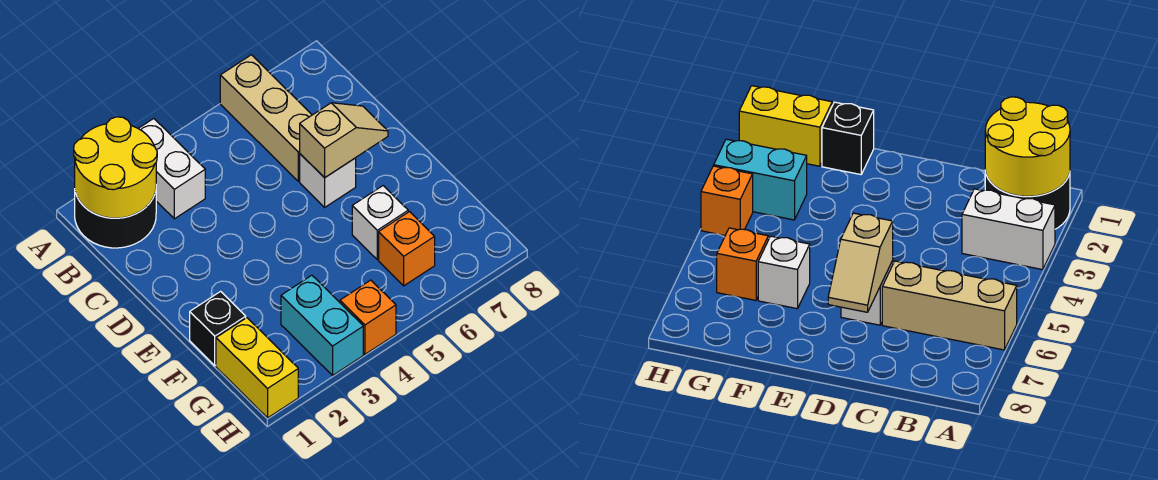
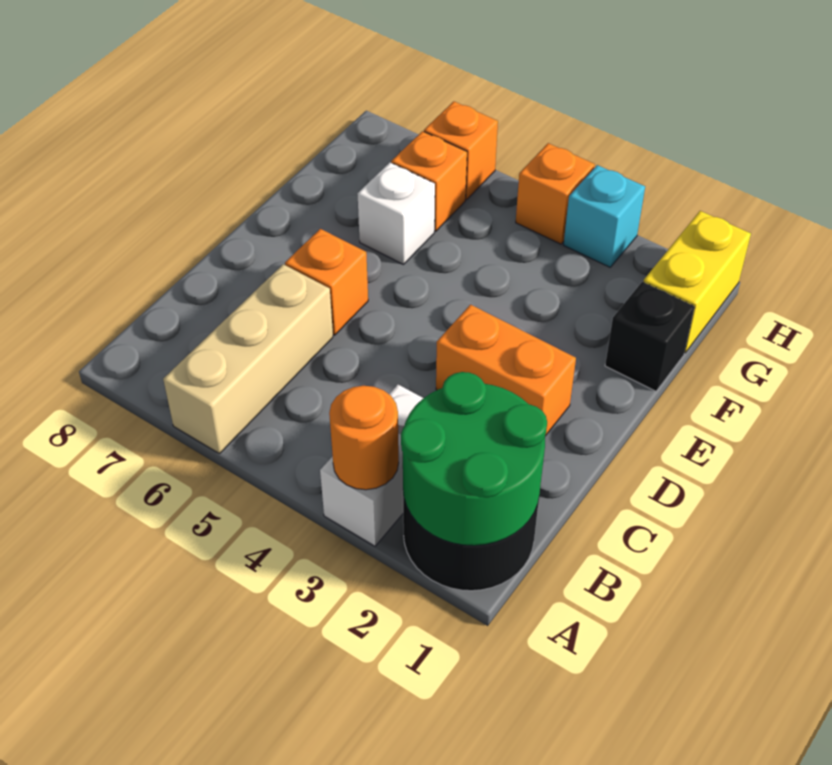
yellow 2x2 round brick [74,117,157,218] -> green 2x2 round brick [401,372,547,546]
none -> orange 1x1 round brick [329,386,399,490]
none -> orange 1x2 brick [436,305,576,436]
white 1x1 brick [300,154,356,207] -> orange 1x1 brick [285,229,368,335]
tan 1x2 slope [300,103,388,178] -> none
cyan 1x2 brick [281,275,363,375] -> cyan 1x1 brick [564,165,645,267]
none -> orange 1x1 brick [424,102,498,199]

